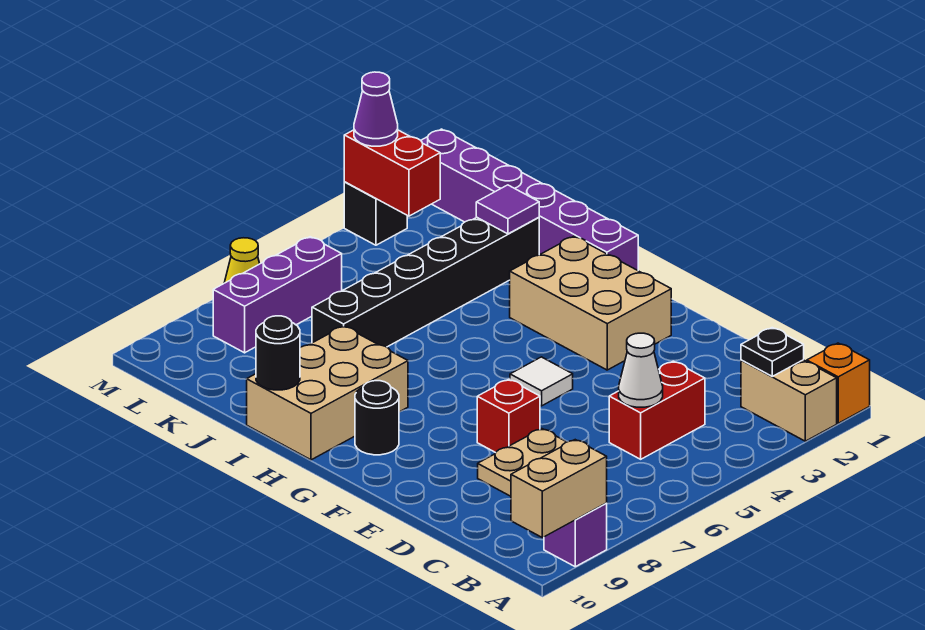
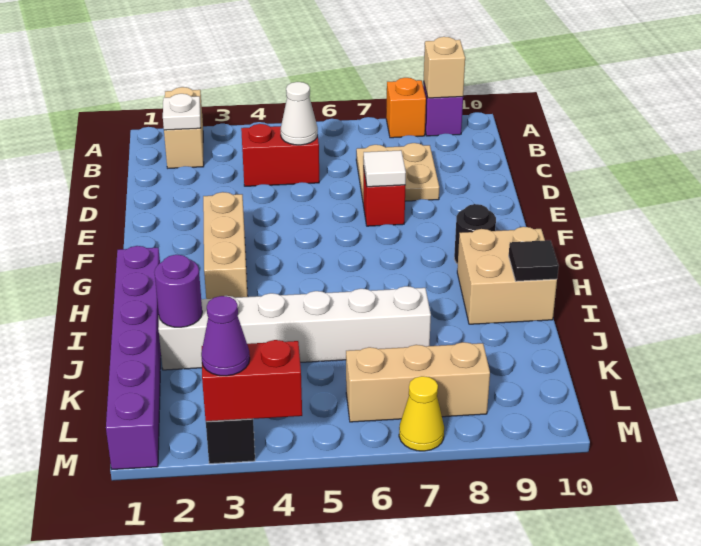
orange 1x1 brick [807,343,870,423] -> orange 1x1 brick moved to [386,78,426,138]
tan 1x2 brick [511,440,607,538] -> tan 1x1 brick [424,37,465,98]
black 1x1 plate [741,328,804,376] -> white 1x1 plate [163,94,201,130]
tan 2x3 brick [510,236,671,370] -> tan 1x3 brick [203,192,248,299]
white 1x1 tile [510,357,573,406] -> white 1x1 tile moved to [363,150,406,187]
tan 2x3 brick [247,326,408,460] -> tan 2x2 brick [457,227,557,324]
black 1x1 round brick [256,316,300,390] -> black 1x1 tile [509,240,559,281]
black 1x6 brick [312,217,539,347] -> white 1x6 brick [158,286,431,370]
purple 1x1 tile [476,185,539,234] -> purple 1x1 round brick [154,255,202,327]
red 1x2 brick [344,130,440,216] -> red 1x2 brick turned to [202,340,302,421]
purple 1x3 brick [213,237,342,353] -> tan 1x3 brick [346,342,490,422]

